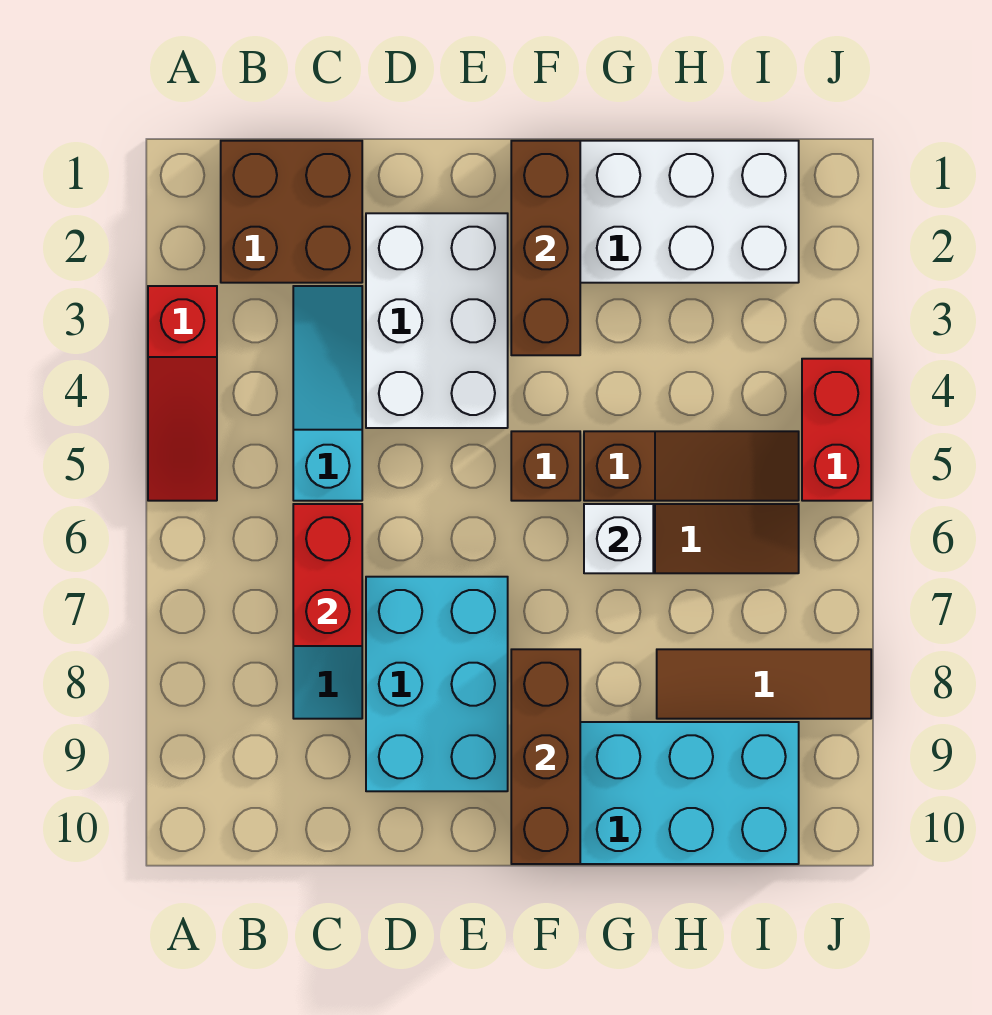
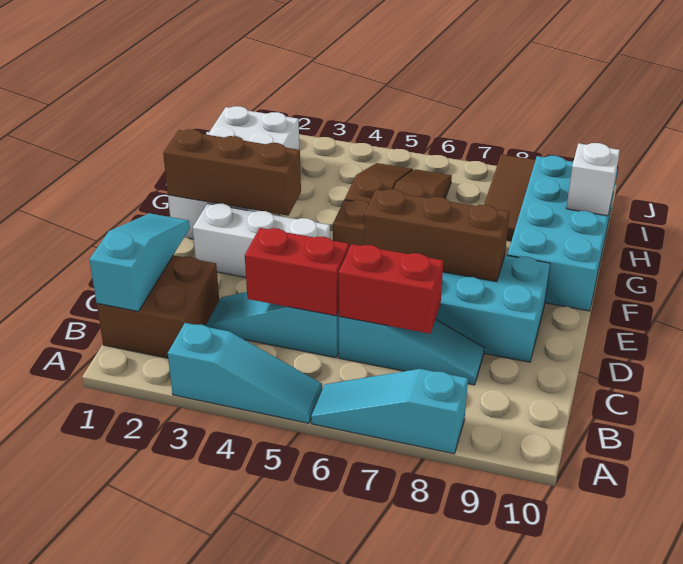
red 1x3 slope [148,286,217,501] -> cyan 1x3 slope [168,323,322,423]
none -> cyan 1x3 slope [311,369,468,454]
none -> cyan 1x3 slope [89,213,190,311]
white 2x3 brick [366,213,508,428] -> white 1x3 brick [193,204,330,277]
brown 1x3 brick [511,649,580,864] -> brown 1x3 brick moved to [364,189,509,282]
white 1x1 brick [584,504,653,573] -> white 1x1 brick moved to [566,143,620,216]
red 1x2 brick [802,359,871,501] -> red 1x2 brick moved to [245,228,349,316]

